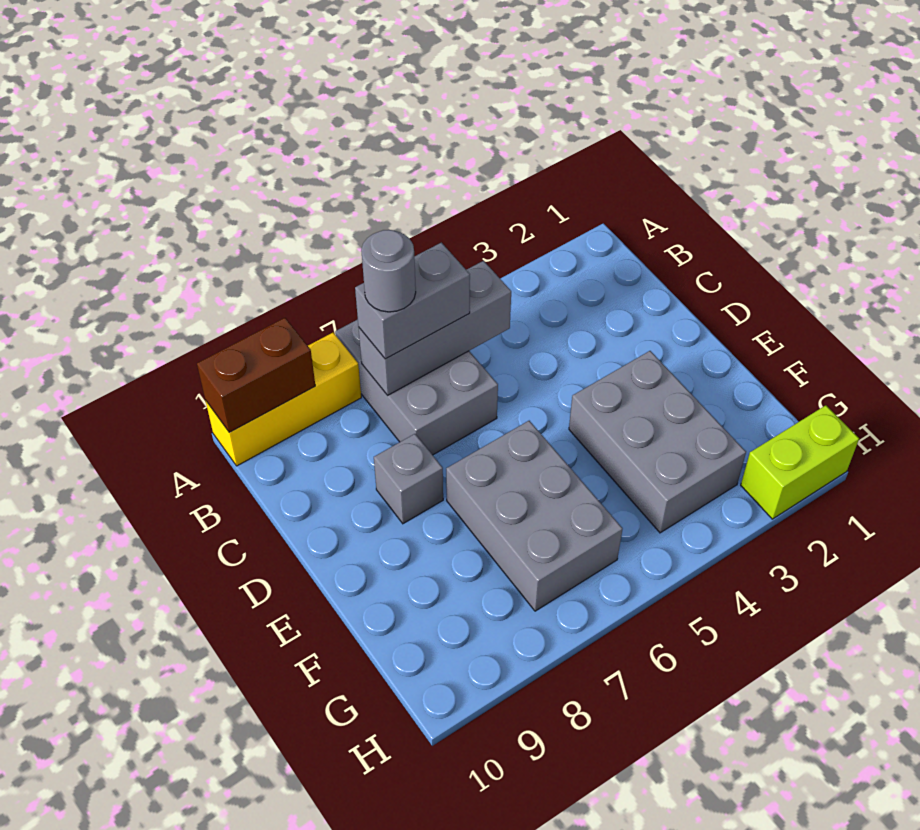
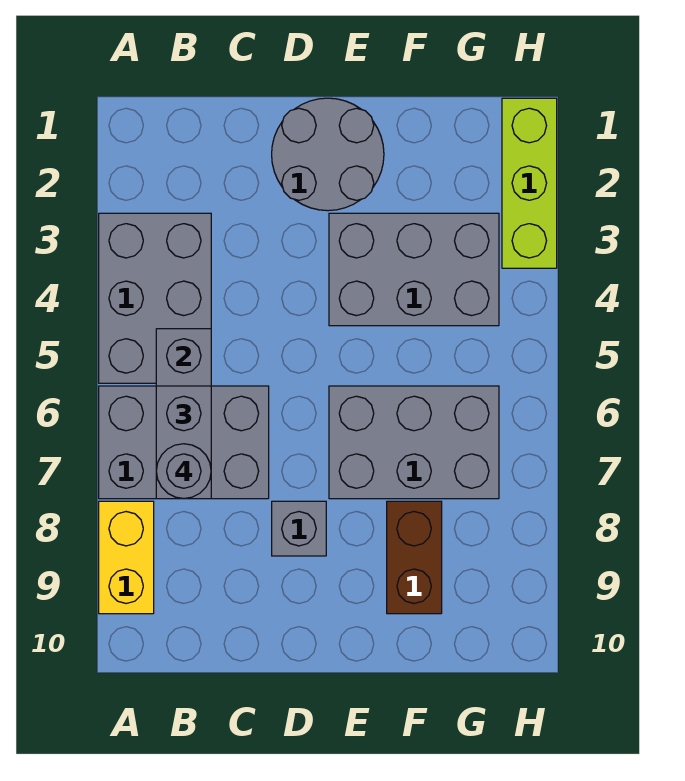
none -> grey 2x3 brick [99,213,211,383]
yellow 1x3 brick [206,333,361,466] -> yellow 1x2 brick [99,501,154,614]
brown 1x2 brick [197,318,315,432] -> brown 1x2 brick moved to [387,501,442,614]
none -> grey 2x2 round brick [272,98,384,211]
lime 1x2 brick [741,405,859,519] -> lime 1x3 brick [502,98,557,268]

